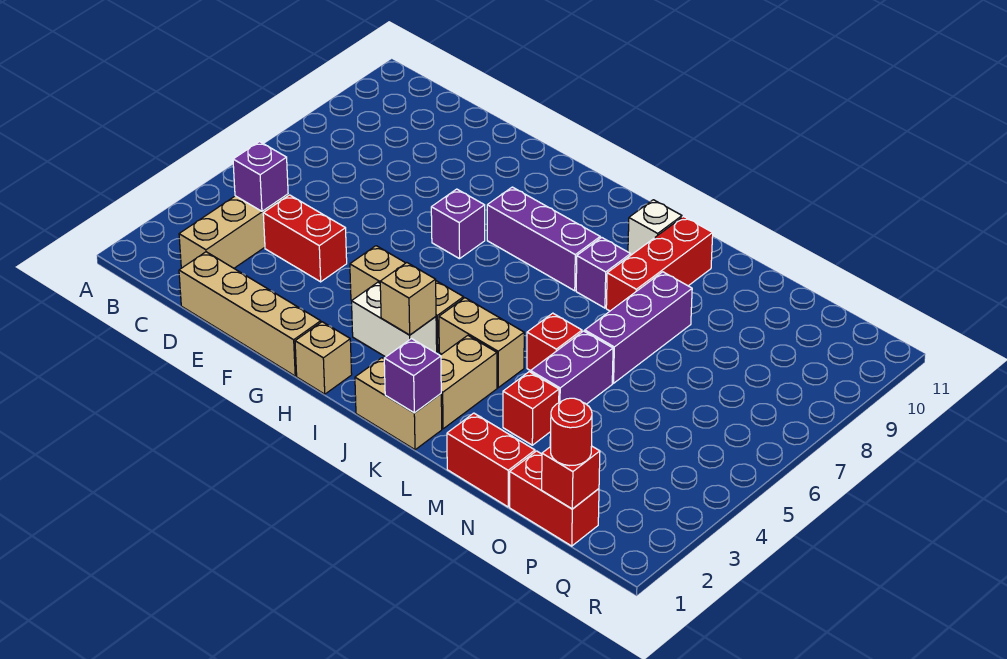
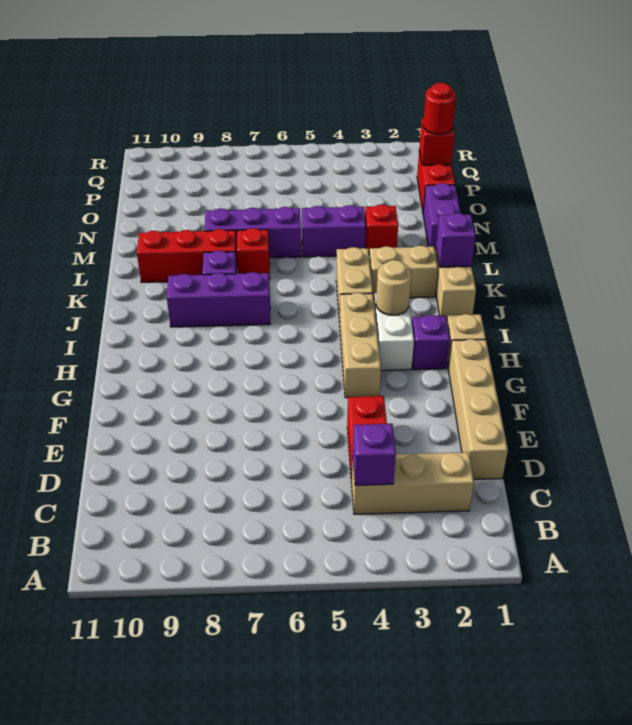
purple 1x1 brick [431,189,485,259] -> purple 1x1 brick moved to [412,315,450,370]
purple 1x3 brick [487,187,600,291] -> purple 1x3 brick turned to [167,272,270,327]
tan 1x1 brick [380,263,436,335] -> tan 1x1 round brick [376,260,412,315]
white 1x1 brick [628,200,682,255] -> none
red 1x1 brick [527,313,582,371] -> red 1x1 brick moved to [237,228,270,279]
red 1x2 brick [447,413,535,507] -> purple 1x2 brick [423,183,461,251]

